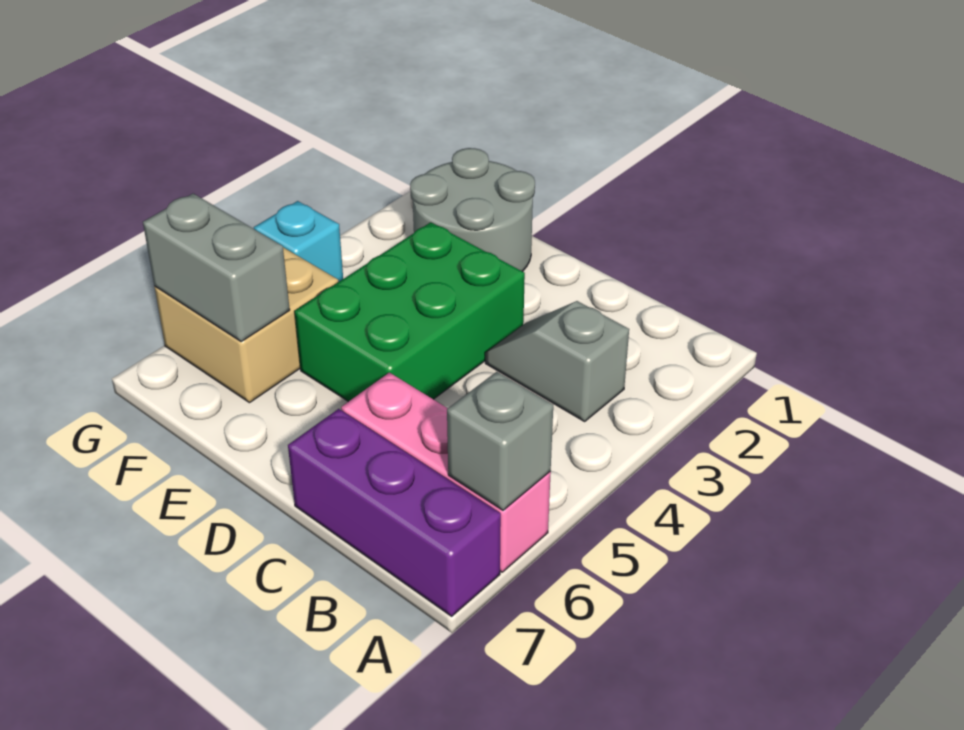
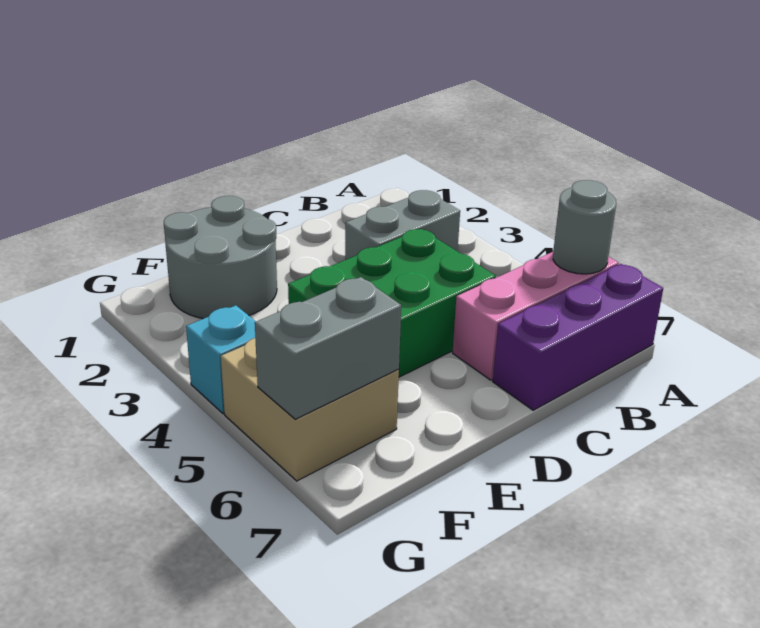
grey 1x1 brick [447,372,553,510] -> grey 1x1 round brick [553,180,616,274]
grey 1x2 slope [485,301,629,421] -> grey 1x2 brick [345,190,460,260]
green 2x3 brick [294,222,525,402] -> green 2x3 brick turned to [288,229,496,377]

